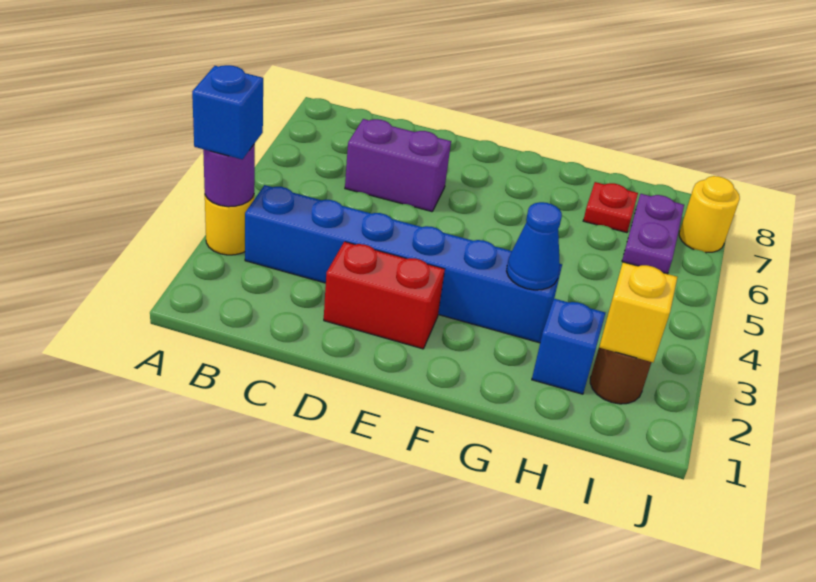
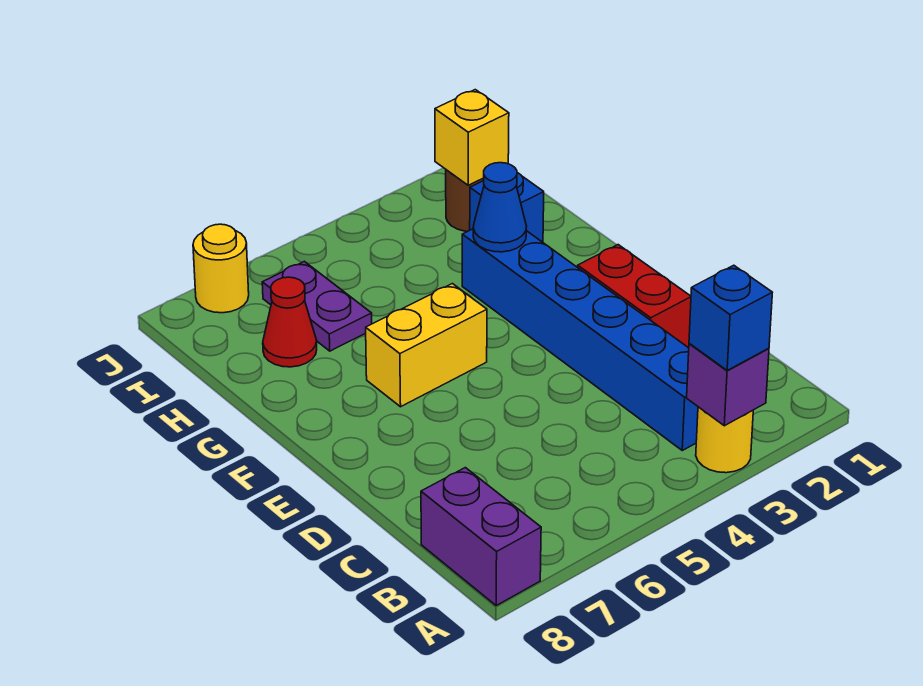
purple 1x1 round brick [203,144,255,207] -> purple 1x1 brick [687,344,769,426]
purple 1x2 brick [345,119,451,212] -> purple 1x2 brick moved to [421,468,541,605]
none -> yellow 1x2 brick [366,284,487,407]
red 1x1 plate [583,182,638,233] -> red 1x1 cone [263,277,317,367]
purple 1x2 plate [622,194,684,274] -> purple 1x2 plate turned to [262,261,372,351]

